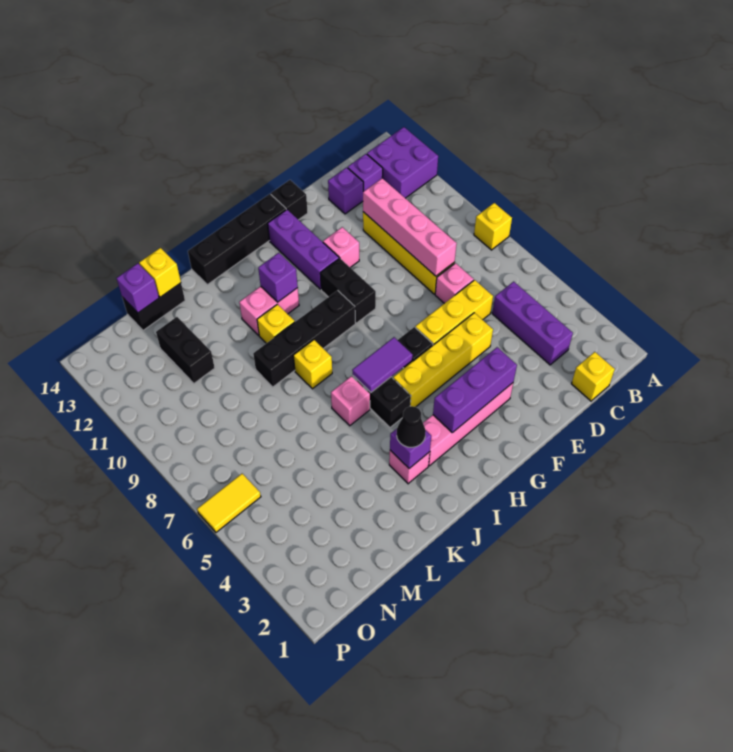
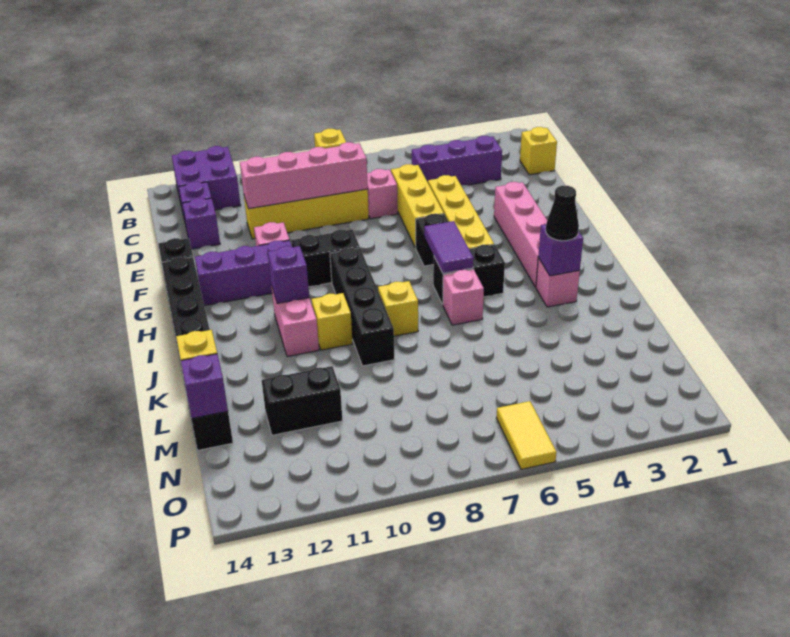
purple 1x3 brick [433,347,517,433] -> none

